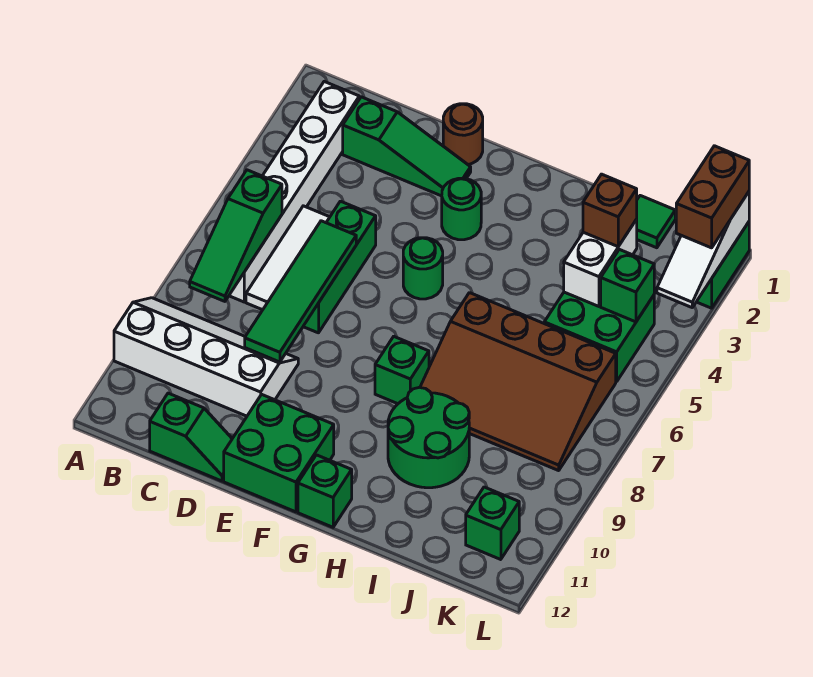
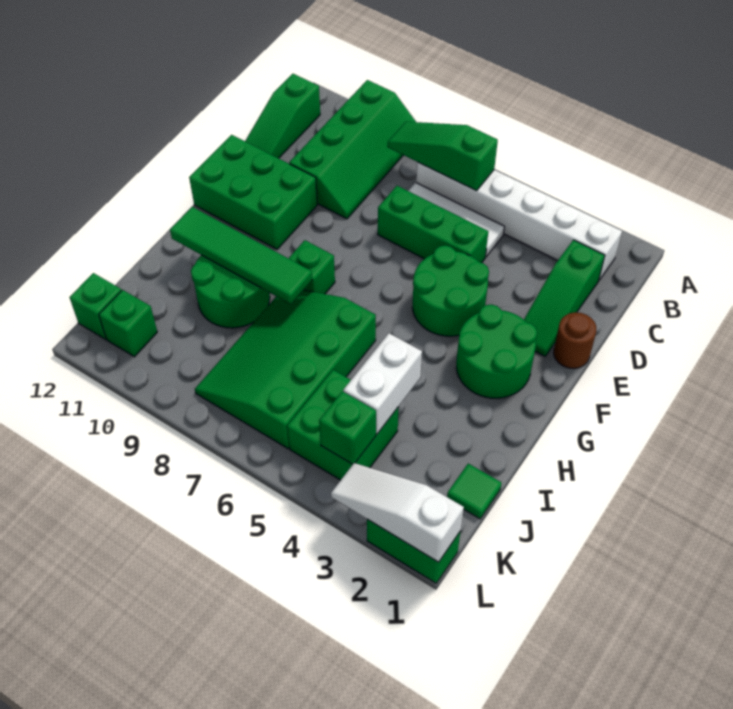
white 2x4 slope [114,298,298,416] -> green 2x4 slope [289,80,416,219]
green 1x2 slope [150,393,232,481] -> green 1x3 slope [245,74,320,158]
green 1x4 tile [245,221,356,362] -> green 1x4 tile moved to [170,207,312,304]
green 2x2 brick [224,394,334,512] -> green 2x3 brick [189,135,317,249]
green 1x1 round brick [442,178,481,240] -> green 2x2 round brick [456,304,537,398]
green 1x1 round brick [403,238,443,299] -> green 2x2 round brick [413,245,489,336]
green 1x1 brick [298,455,352,527] -> green 1x1 brick moved to [70,273,122,339]
brown 3x4 slope [420,293,616,471] -> green 3x4 slope [195,290,376,449]
white 1x2 brick [564,219,637,306] -> white 1x2 brick turned to [343,333,422,434]
brown 1x1 brick [583,174,637,247] -> none
brown 1x2 brick [676,146,749,248] -> none

